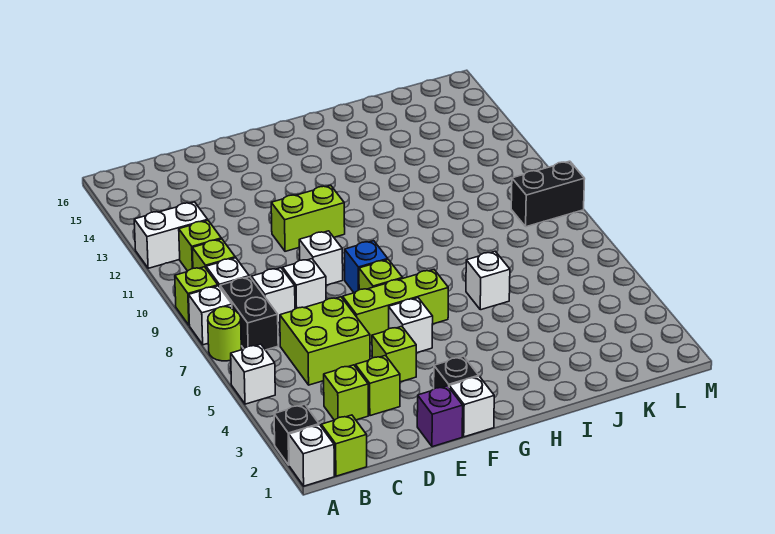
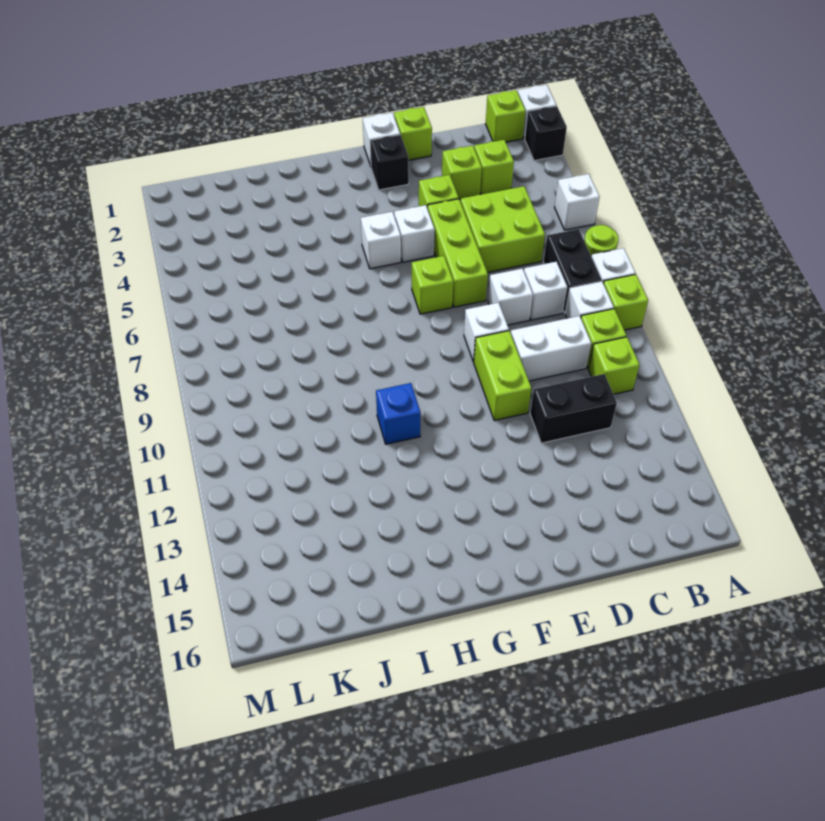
white 1x2 brick [134,202,208,268] -> white 1x2 brick moved to [511,316,591,381]
purple 1x1 brick [417,386,463,447] -> lime 1x1 brick [394,107,432,160]
lime 1x3 brick [343,270,448,343] -> lime 1x3 brick turned to [428,199,488,307]
lime 1x2 brick [271,185,345,251] -> lime 1x2 brick turned to [474,331,531,421]
blue 1x1 brick [345,241,388,293] -> blue 1x1 brick moved to [376,383,421,444]
white 1x1 brick [466,251,510,310] -> white 1x1 brick moved to [361,212,401,269]
black 1x2 brick [511,161,585,227] -> black 1x2 brick moved to [530,374,617,443]

